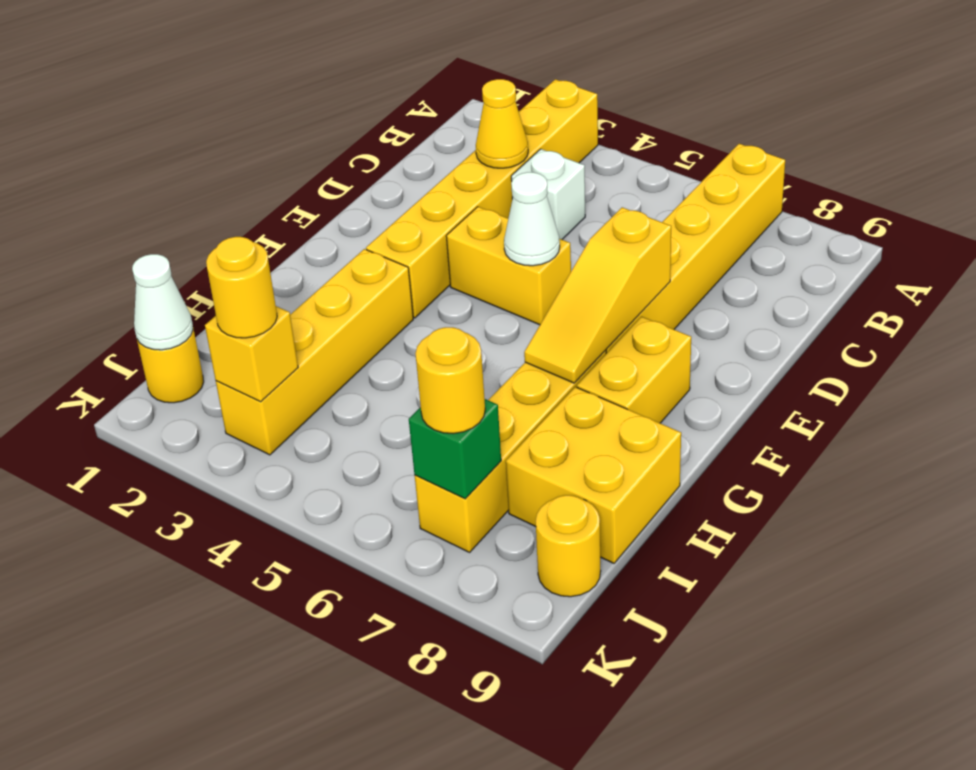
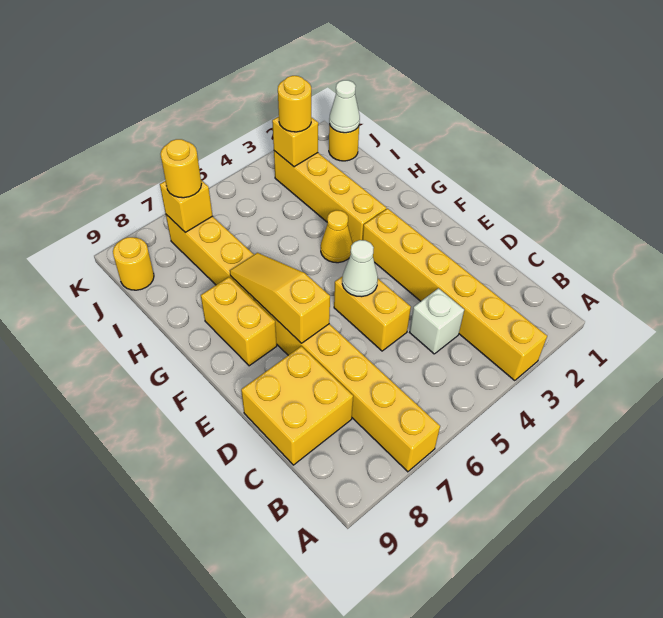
yellow 1x1 cone [476,79,528,168] -> yellow 1x1 cone moved to [321,210,353,263]
yellow 1x2 brick [446,207,571,325] -> yellow 1x2 brick turned to [334,276,411,351]
yellow 2x2 brick [506,387,681,563] -> yellow 2x2 brick moved to [241,346,353,465]
green 1x1 brick [409,399,501,499] -> yellow 1x1 brick [160,180,212,232]

